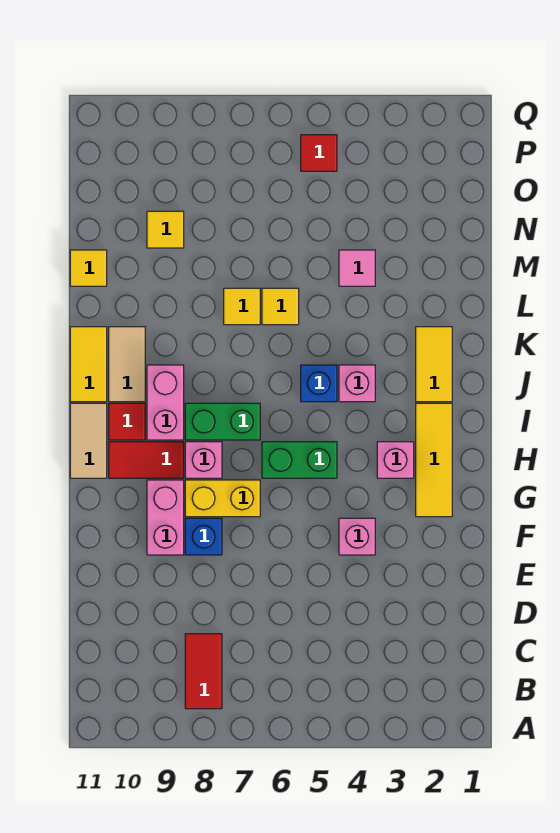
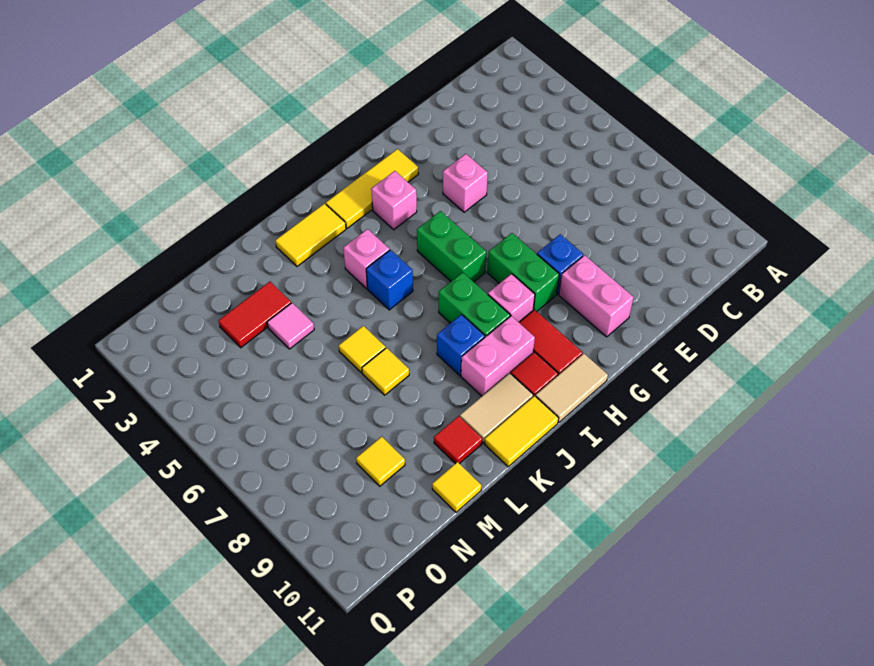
red 1x2 tile [185,634,222,709] -> red 1x2 tile moved to [218,282,291,348]
pink 1x2 brick [147,480,184,555] -> pink 1x2 brick turned to [559,255,634,337]
yellow 1x2 brick [185,480,260,517] -> green 1x2 brick [487,233,559,311]
none -> blue 1x1 brick [437,315,485,375]
red 1x1 tile [301,135,337,171] -> red 1x1 tile moved to [434,416,482,464]

